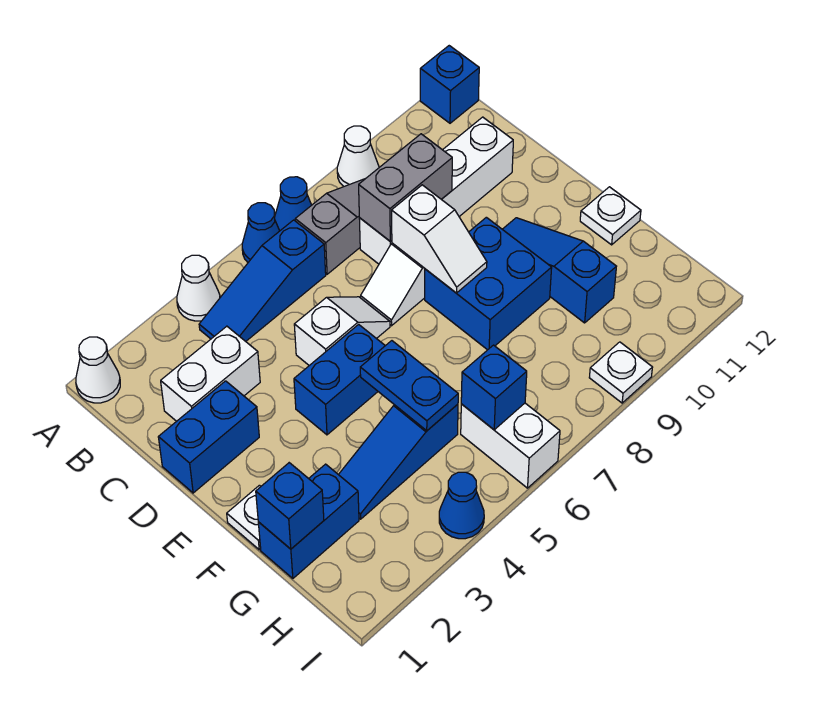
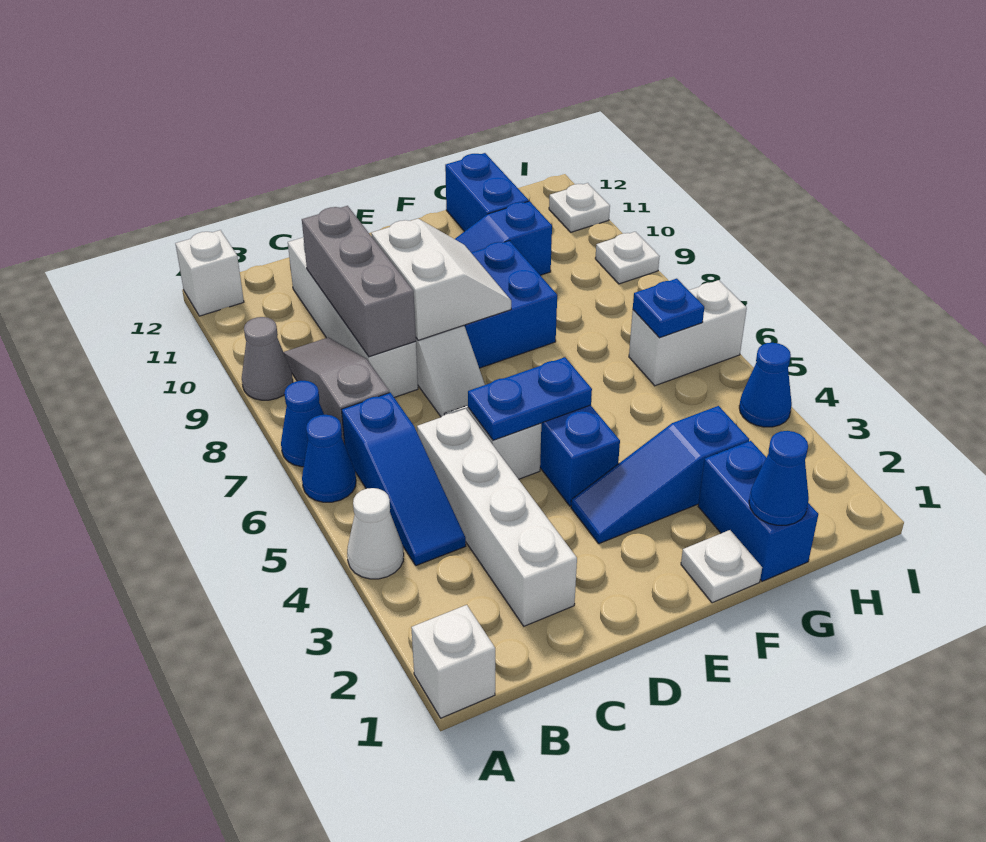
white 1x1 cone [76,337,120,403] -> white 1x1 brick [411,605,495,718]
white 1x1 cone [337,126,379,187] -> grey 1x1 cone [242,317,293,400]
blue 1x1 brick [420,46,479,123] -> white 1x1 brick [175,230,244,316]
white 1x2 brick [161,326,260,421] -> white 1x4 brick [417,409,577,626]
grey 1x2 brick [359,134,452,241] -> grey 1x3 brick [302,206,416,357]
blue 1x2 brick [158,381,259,493] -> blue 1x2 brick moved to [445,153,529,232]
white 1x2 slope [392,185,487,293] -> white 2x2 slope [371,219,511,340]
blue 1x2 plate [360,341,458,431] -> blue 1x2 plate moved to [468,357,592,440]
white 1x1 plate [580,187,641,245] -> white 1x1 plate moved to [549,183,610,232]
blue 1x1 brick [256,463,324,549] -> blue 1x1 cone [749,431,809,525]
blue 1x3 slope [338,404,458,519] -> blue 1x3 slope turned to [571,406,749,544]
blue 1x1 brick [461,345,527,430] -> blue 1x1 plate [633,279,704,338]

